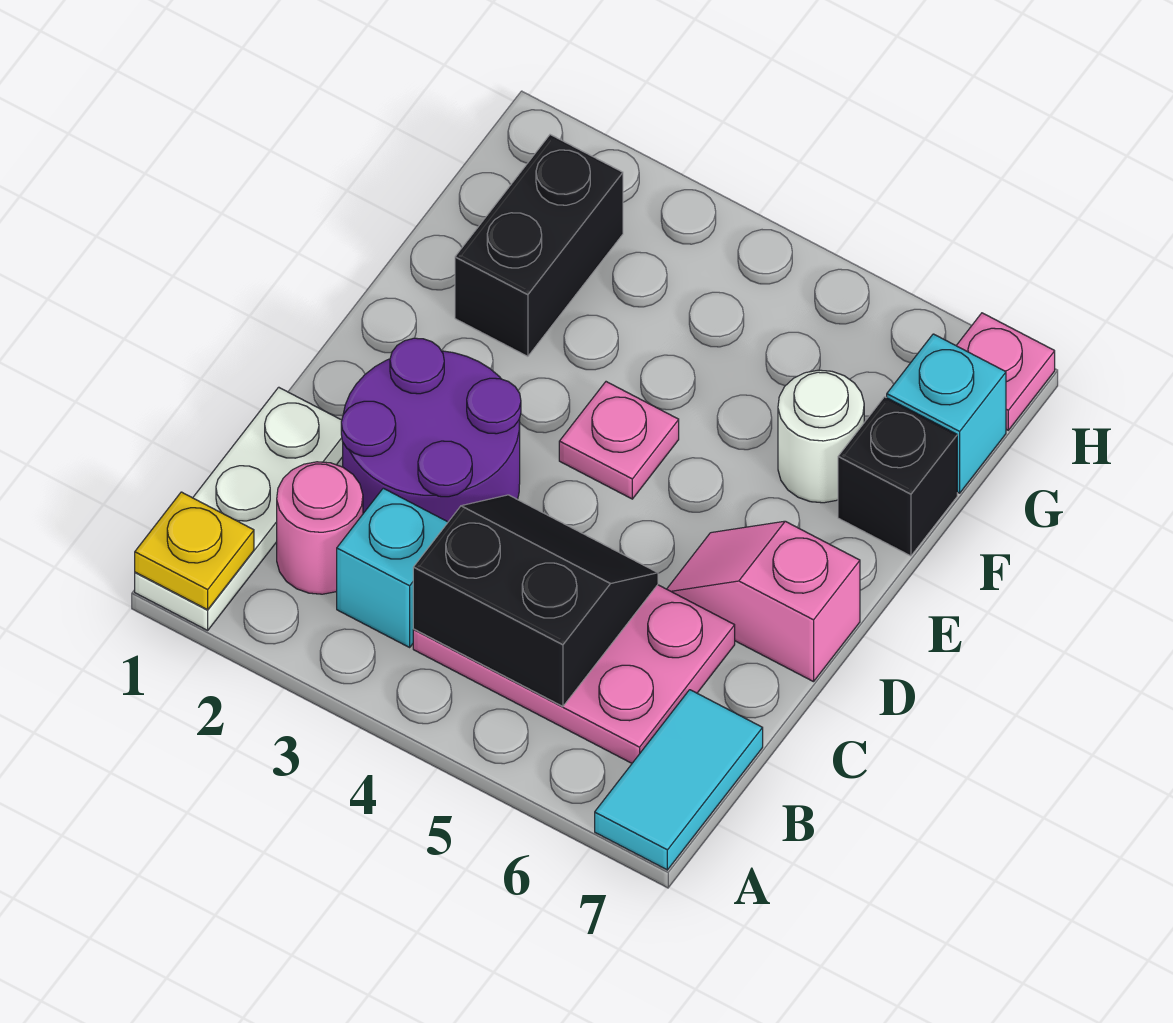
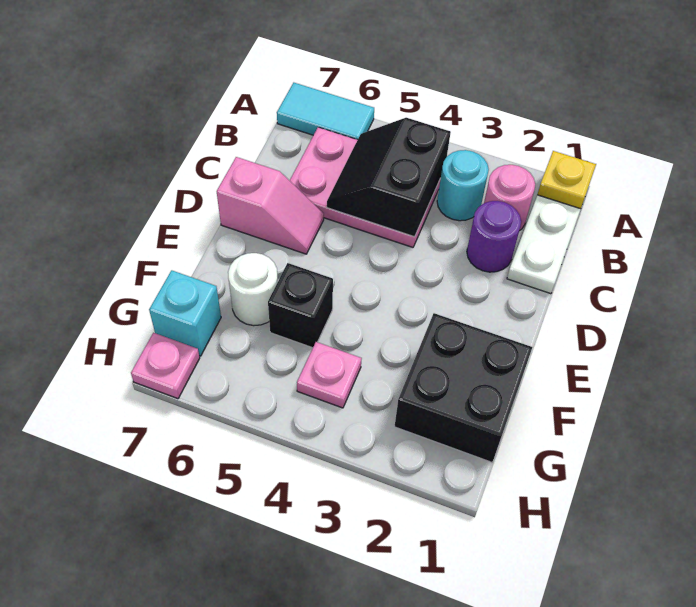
cyan 1x2 tile [595,690,763,870] -> cyan 1x2 tile turned to [277,83,374,140]
cyan 1x1 brick [337,488,448,647] -> cyan 1x1 round brick [437,150,489,221]
black 2x2 slope [413,495,658,707] -> black 2x2 slope turned to [327,118,451,237]
purple 2x2 round brick [341,338,521,522] -> purple 1x1 round brick [467,201,521,272]
pink 1x1 plate [559,382,679,499] -> pink 1x1 plate moved to [297,342,362,408]
black 1x2 brick [455,135,623,356] -> black 2x2 brick [395,313,532,462]
black 1x1 brick [838,397,957,556] -> black 1x1 brick moved to [268,263,333,348]

